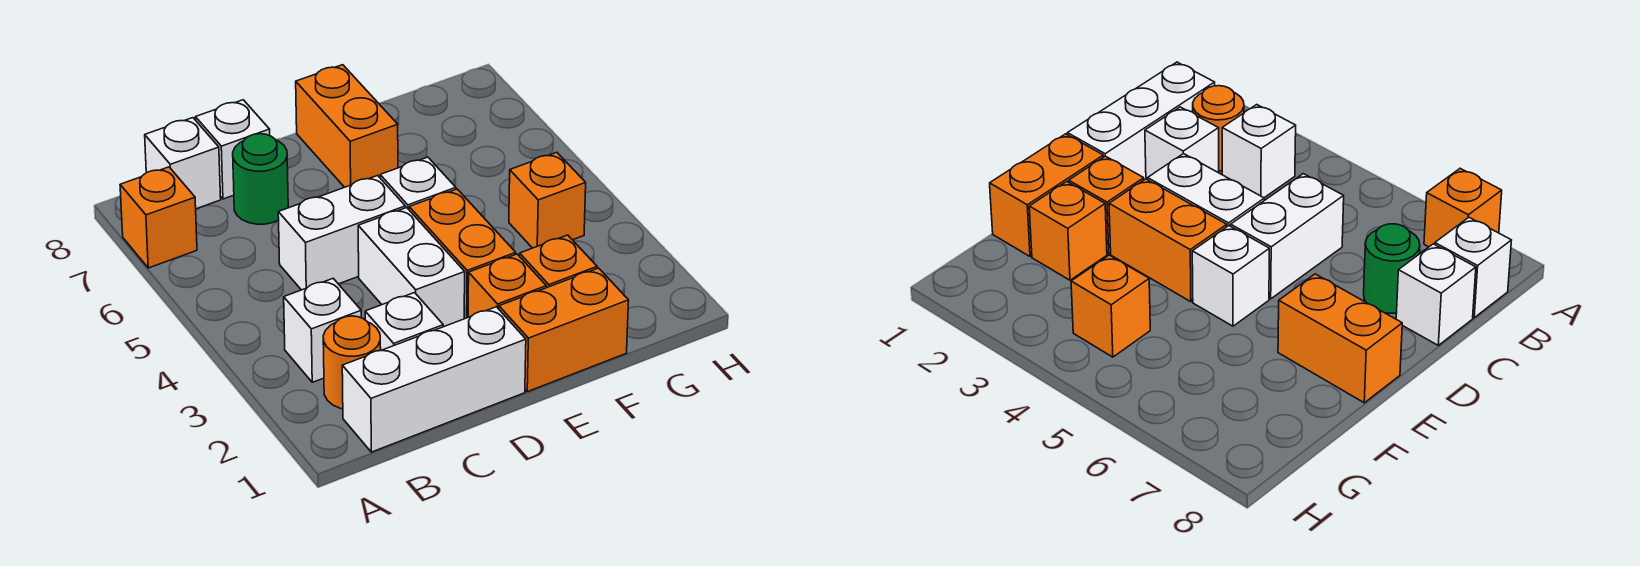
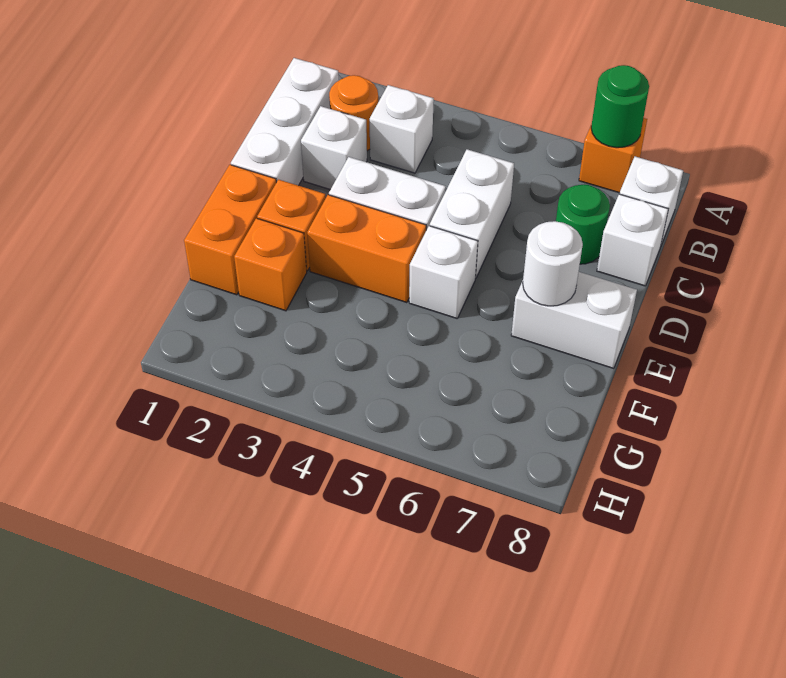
none -> green 1x1 round brick [591,65,649,148]
orange 1x2 brick [296,65,398,187] -> white 1x2 brick [511,272,637,368]
none -> white 1x1 round brick [523,221,583,306]
orange 1x1 brick [509,152,586,248] -> none

